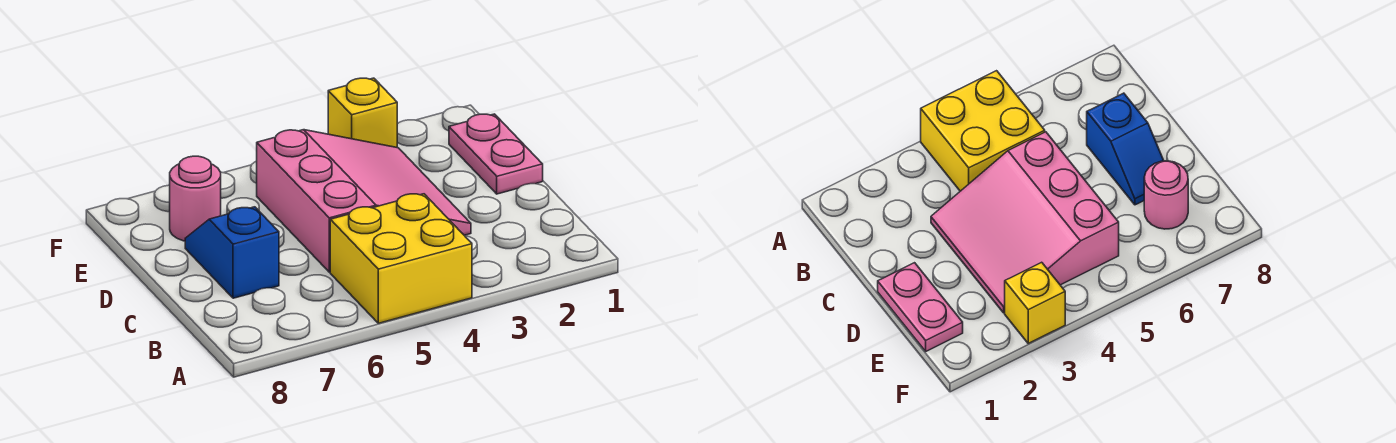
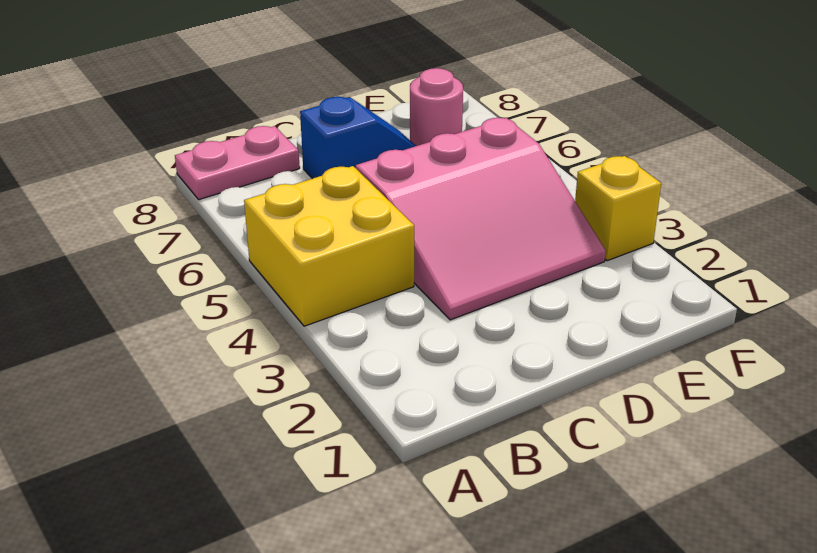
pink 1x2 plate [449,114,543,194] -> pink 1x2 plate moved to [175,126,300,200]

